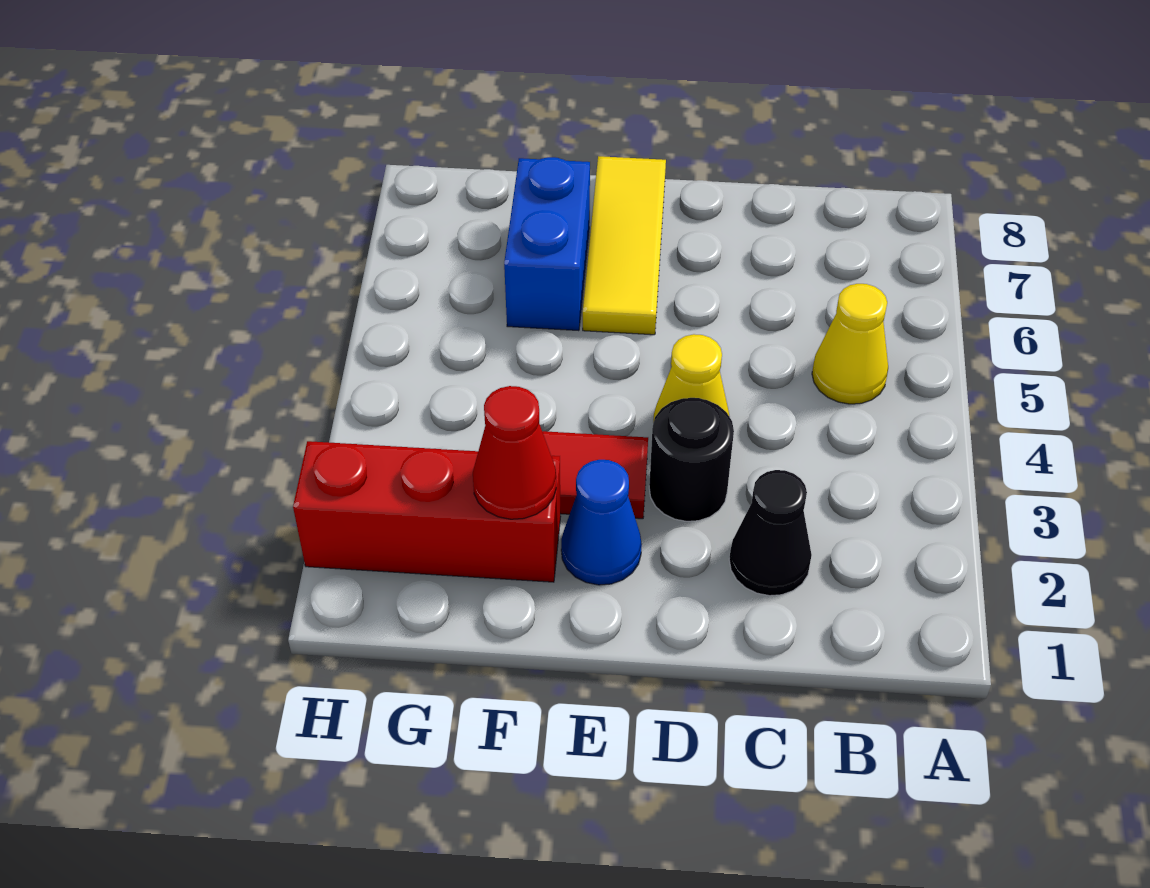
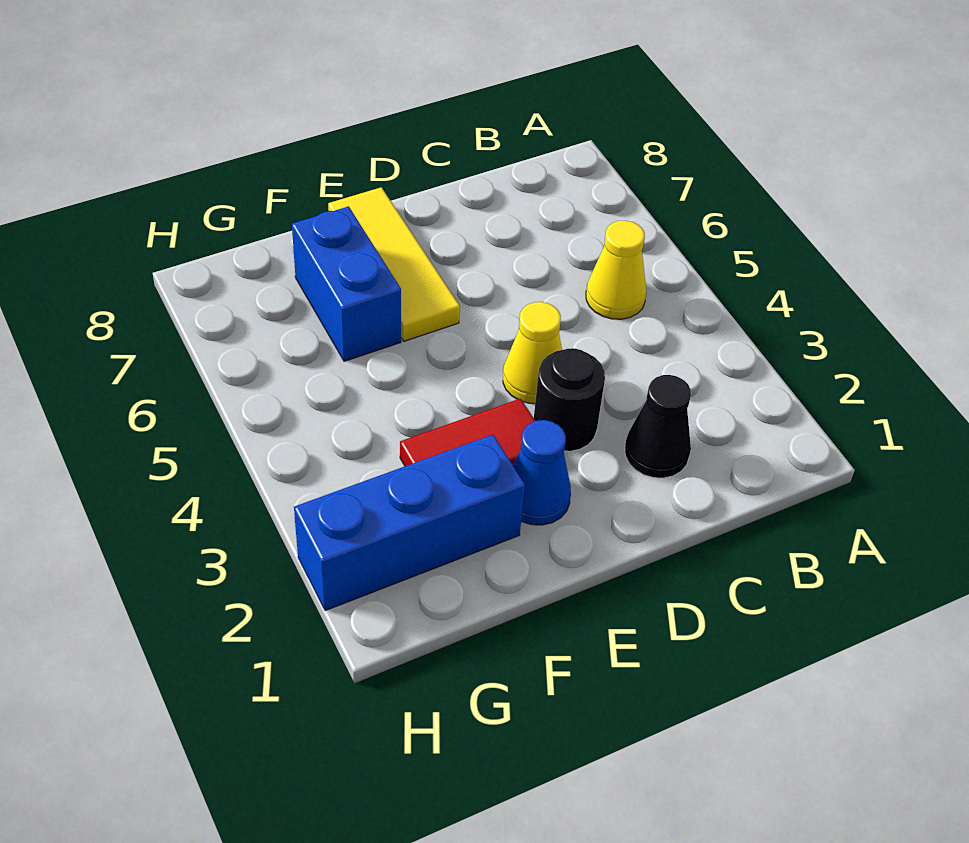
red 1x3 brick [293,441,561,582] -> blue 1x3 brick [294,435,525,611]
red 1x1 cone [473,386,556,519] -> none

